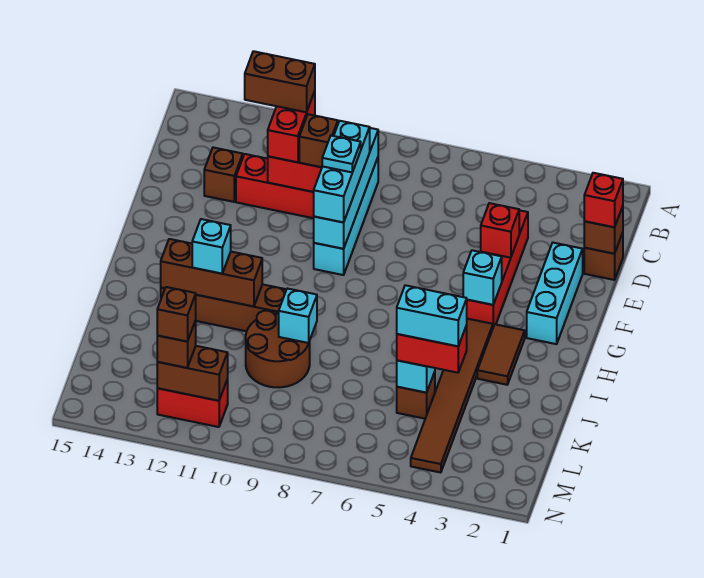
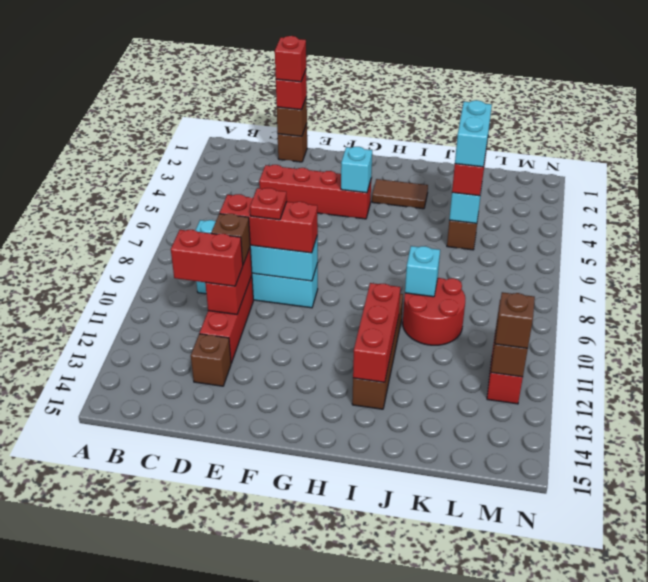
brown 1x2 brick [245,51,315,112] -> none
cyan 1x3 brick [314,121,370,222] -> red 1x3 brick [220,194,318,253]
cyan 1x3 brick [527,243,583,344] -> none
red 1x1 brick [481,203,519,258] -> red 1x1 brick moved to [275,36,306,82]
cyan 1x1 plate [322,136,361,172] -> red 1x1 plate [250,188,287,220]
brown 1x6 tile [411,319,493,473] -> none
brown 1x3 brick [161,239,262,306] -> red 1x3 brick [353,283,400,382]
cyan 1x1 brick [192,219,231,274] -> none
brown 2x2 round brick [246,311,310,387] -> red 2x2 round brick [403,278,465,345]
brown 1x1 brick [157,287,196,342] -> none

